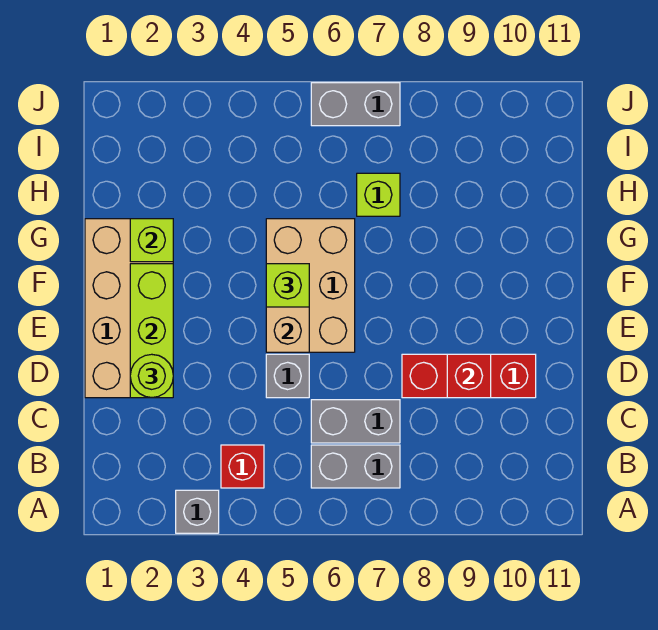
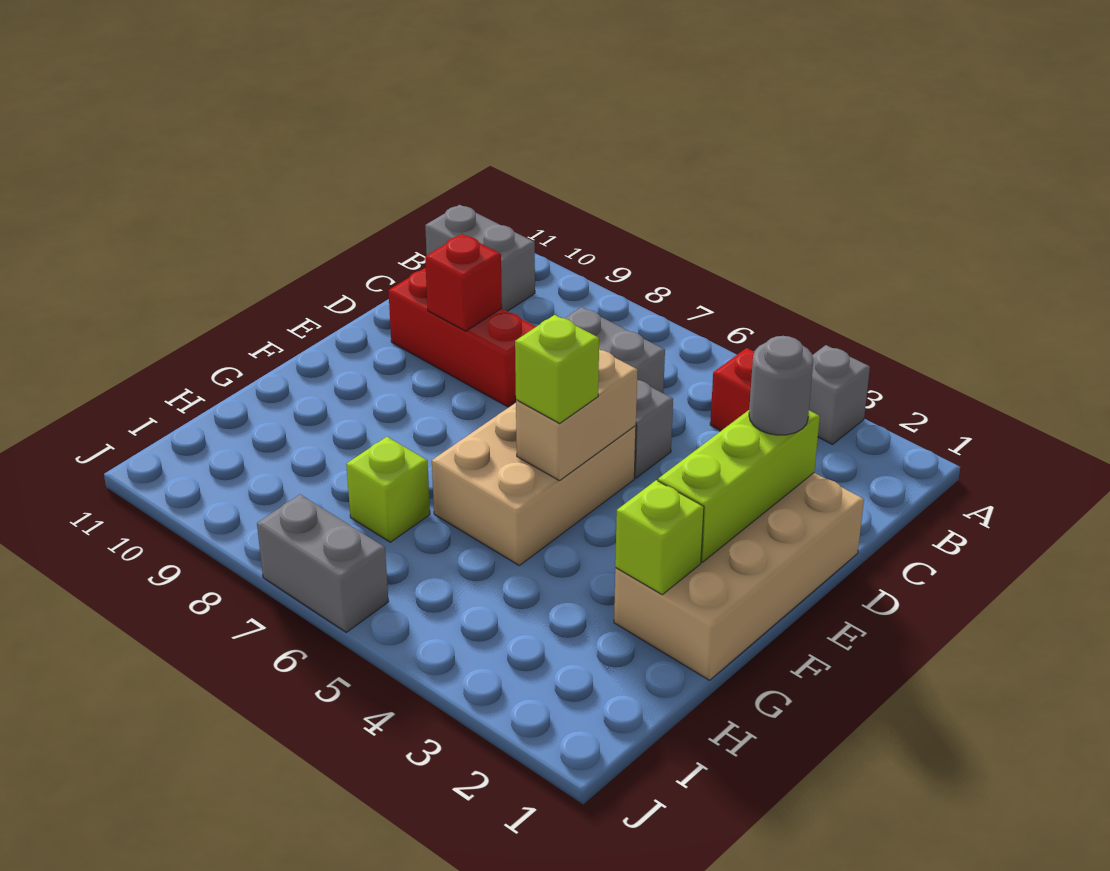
grey 1x2 brick [311,445,400,488] -> grey 1x2 brick moved to [425,205,535,311]
lime 1x1 round brick [130,354,173,398] -> grey 1x1 round brick [749,336,813,435]

